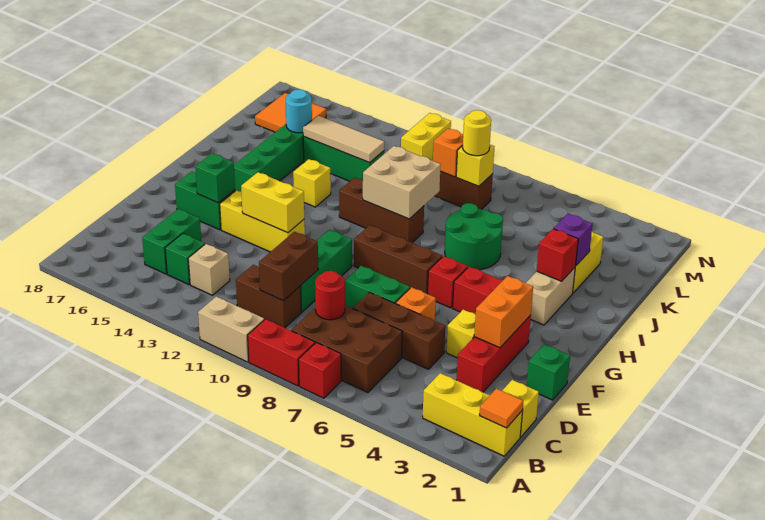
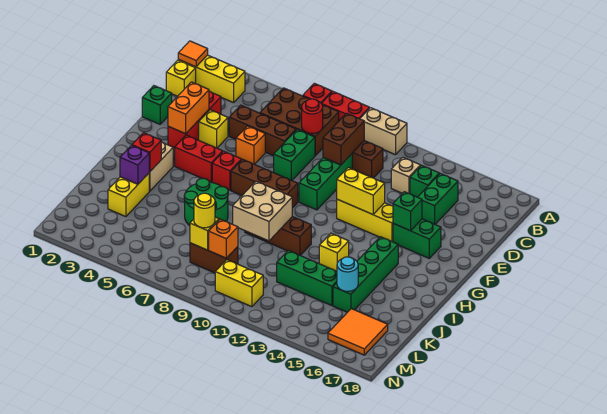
green 1x2 brick [345,266,410,309] -> green 1x2 brick turned to [274,130,315,180]
tan 1x3 tile [303,116,384,163] -> none
yellow 1x2 brick [401,113,451,161] -> yellow 1x2 brick turned to [215,260,263,307]

